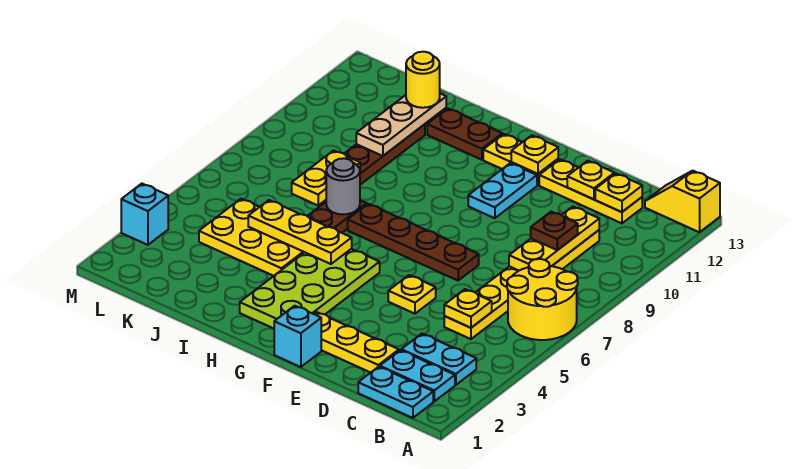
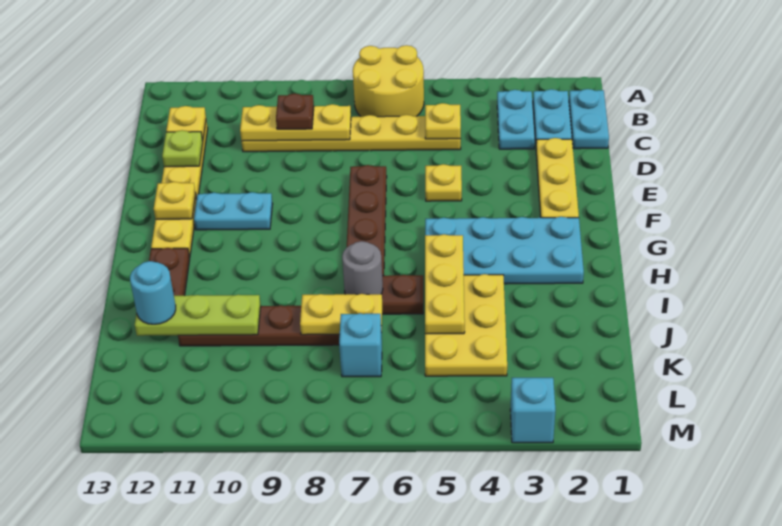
yellow 1x2 slope [645,171,720,232] -> none
yellow 1x1 plate [567,161,614,199] -> lime 1x1 plate [162,130,203,167]
cyan 1x1 brick [274,306,321,367] -> cyan 1x1 brick moved to [339,313,382,377]
lime 2x4 plate [240,249,380,328] -> cyan 2x4 plate [425,217,584,284]
tan 1x3 plate [356,94,446,156] -> lime 1x3 plate [135,295,261,336]
yellow 1x1 round brick [406,52,440,108] -> cyan 1x1 round brick [130,261,176,324]

